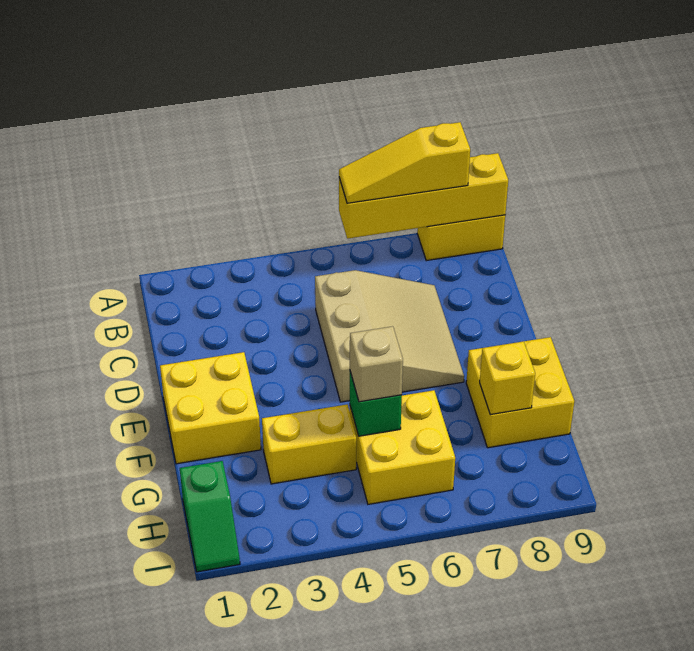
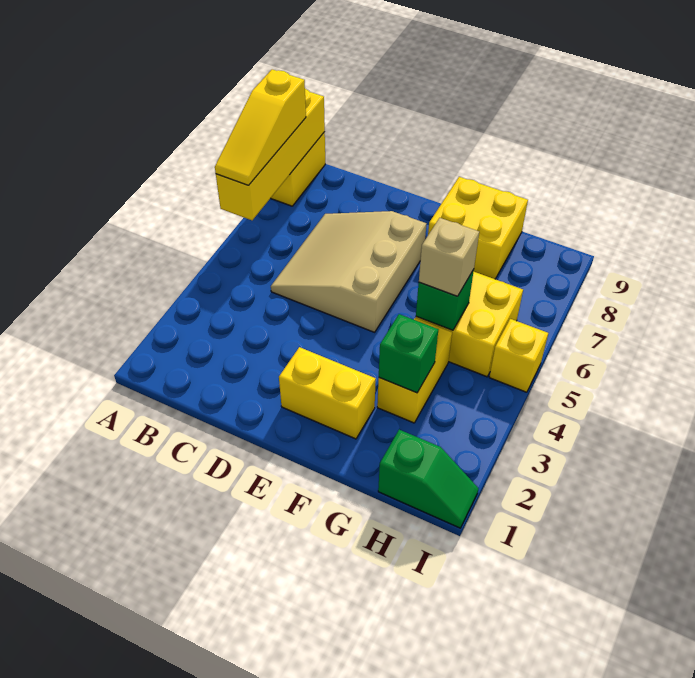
tan 3x3 slope [315,270,464,402] -> tan 3x3 slope turned to [271,211,426,332]
yellow 2x2 brick [160,352,261,464] -> yellow 1x2 brick [279,347,376,439]
none -> green 1x1 brick [379,314,438,393]
yellow 1x1 brick [480,341,535,415] -> yellow 1x1 brick moved to [489,319,548,392]

